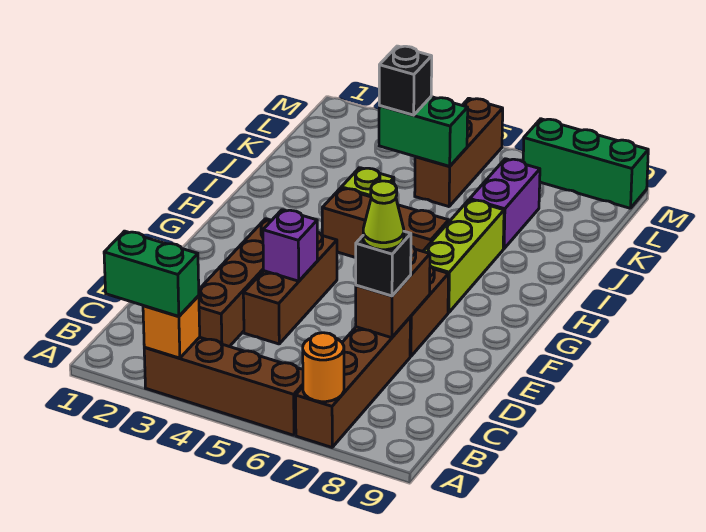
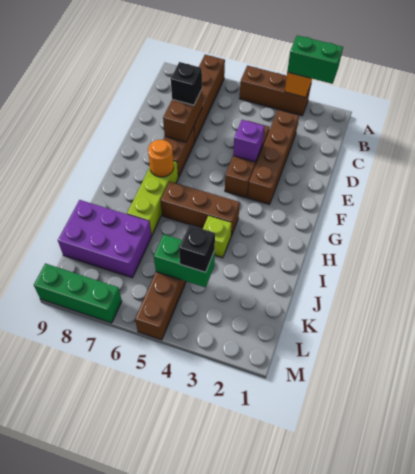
brown 1x4 brick [144,337,303,435] -> brown 1x3 brick [239,66,311,116]
orange 1x1 round brick [303,333,344,402] -> orange 1x1 round brick moved to [148,140,174,177]
lime 1x1 cone [363,181,404,250] -> none
purple 1x2 brick [470,159,540,249] -> purple 2x3 brick [58,200,151,278]

